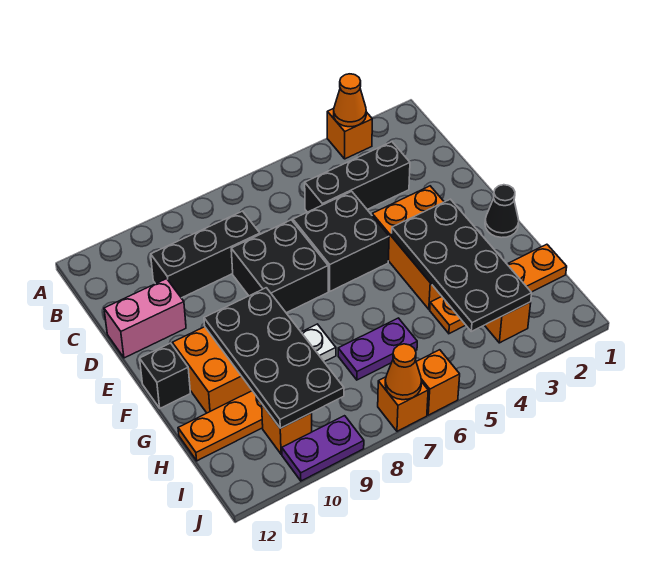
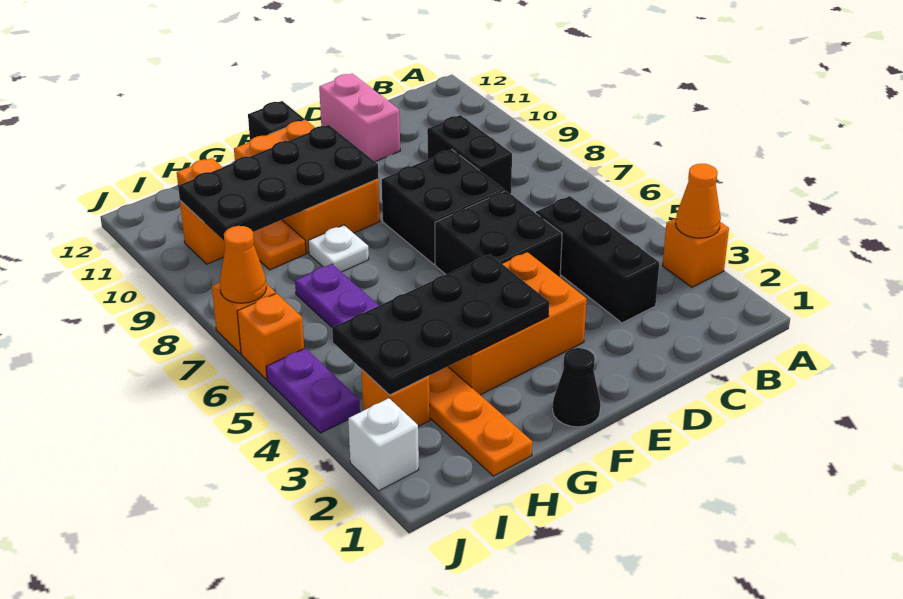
black 1x3 brick [151,211,260,298] -> black 1x2 brick [427,115,512,194]
none -> white 1x1 brick [348,398,419,491]
purple 1x2 plate [282,416,364,481] -> purple 1x2 plate moved to [266,348,360,433]

